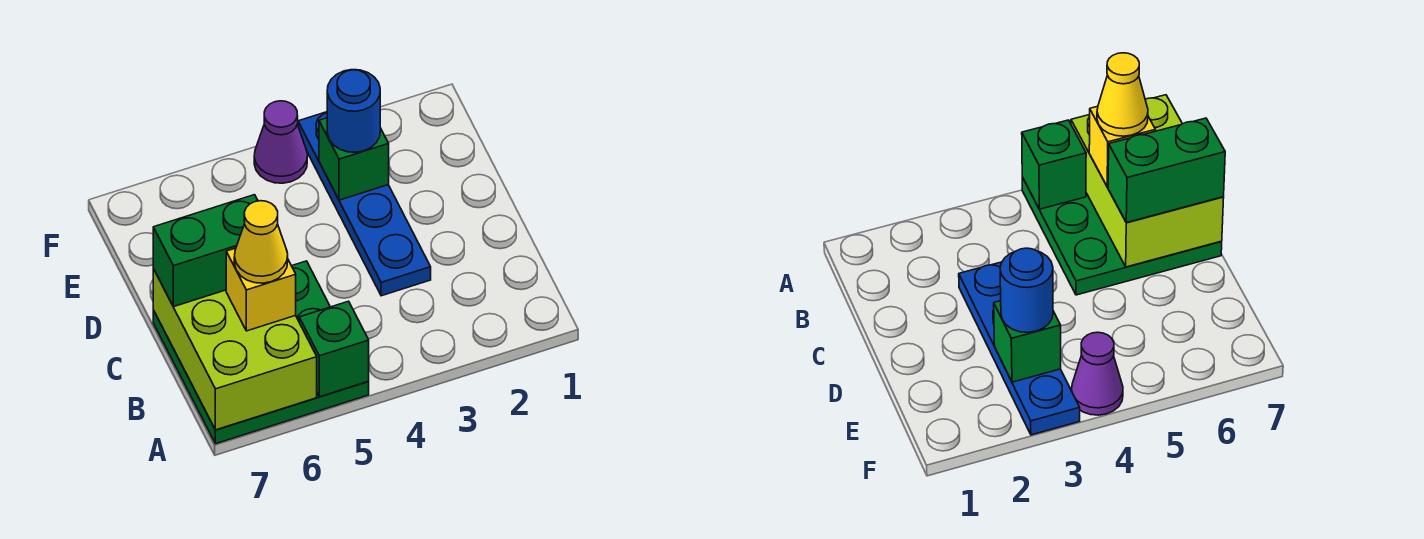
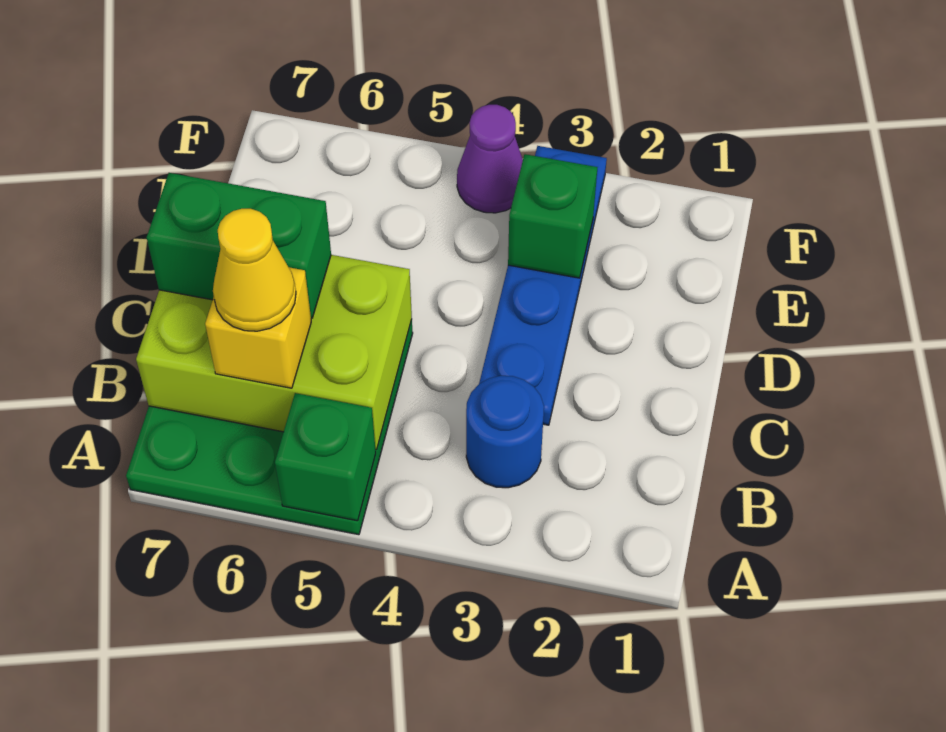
lime 2x3 brick [153,269,317,430] -> lime 2x3 brick turned to [136,255,412,450]
blue 1x1 round brick [327,70,380,152] -> blue 1x1 round brick moved to [466,376,544,488]

